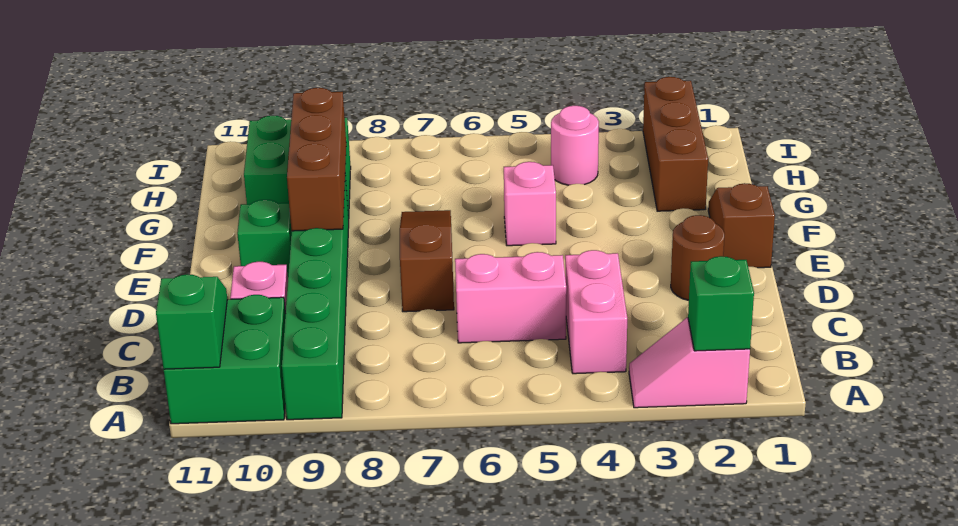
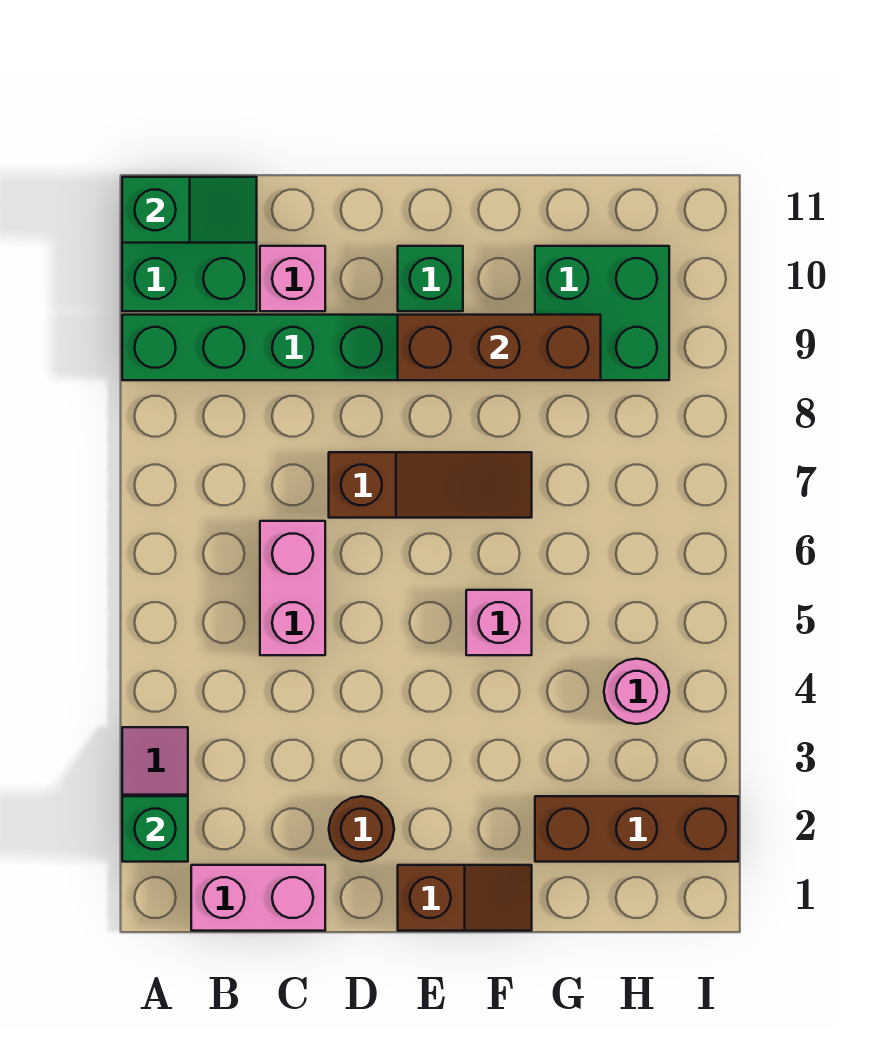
pink 1x2 brick [565,250,627,374] -> pink 1x2 brick moved to [191,865,325,931]

